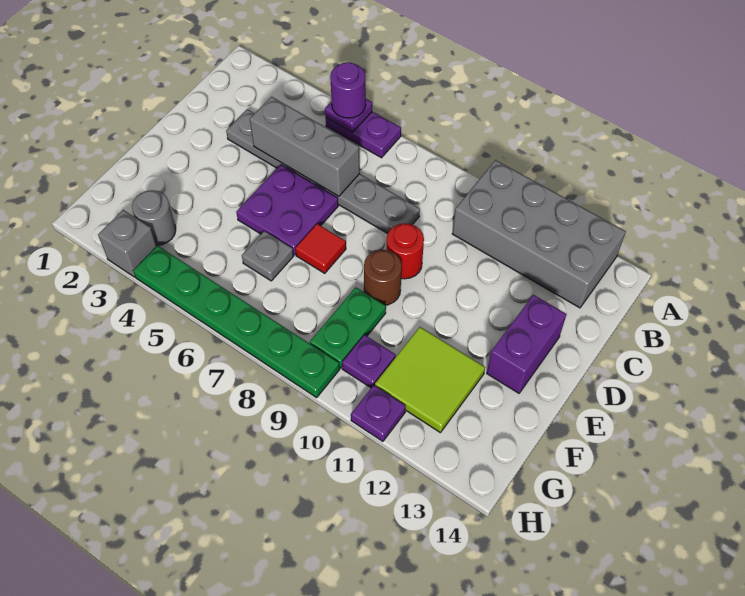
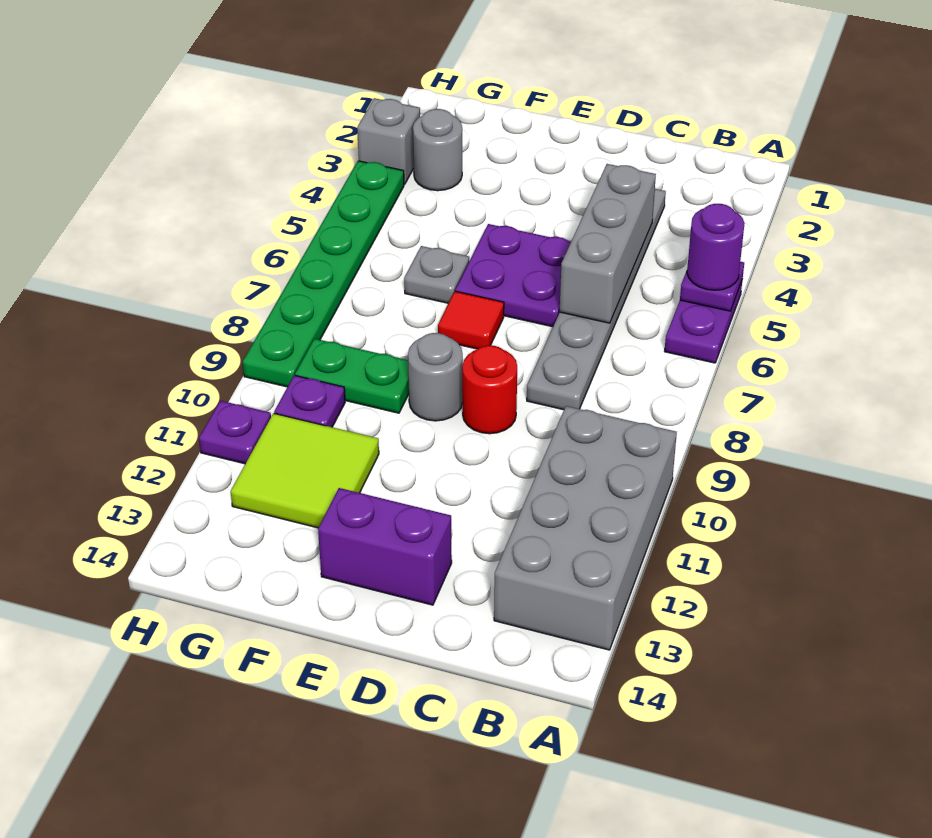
brown 1x1 round brick [364,250,402,305] -> grey 1x1 round brick [408,333,463,421]

